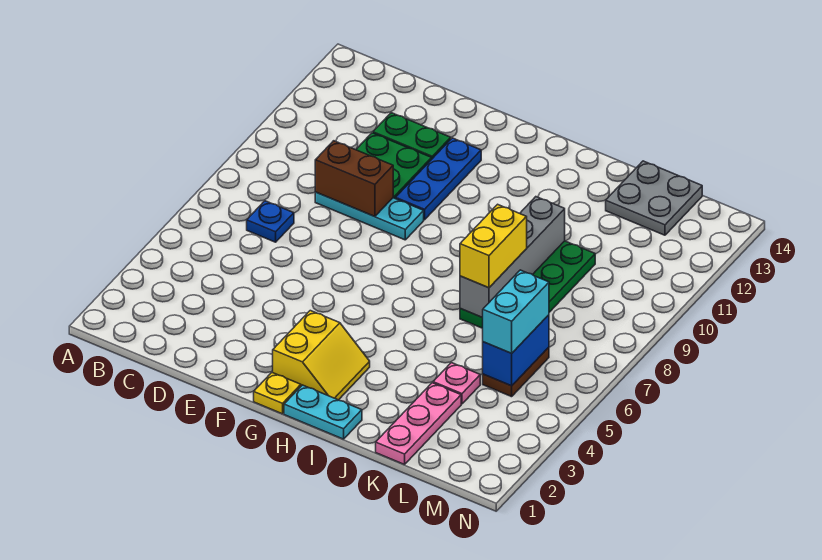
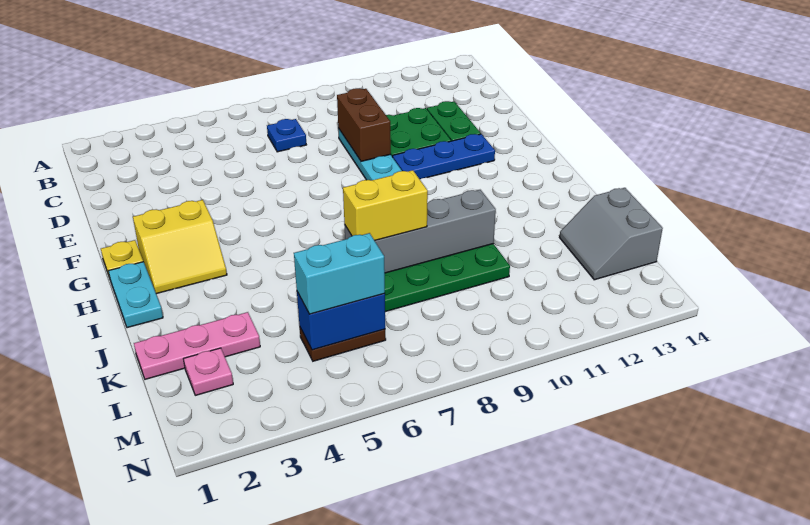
pink 1x1 plate [433,363,480,404] -> pink 1x1 plate moved to [184,348,233,395]
grey 2x2 plate [606,161,702,235] -> grey 2x2 slope [560,188,663,280]

